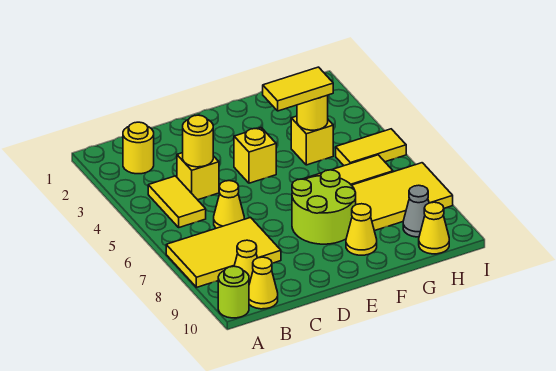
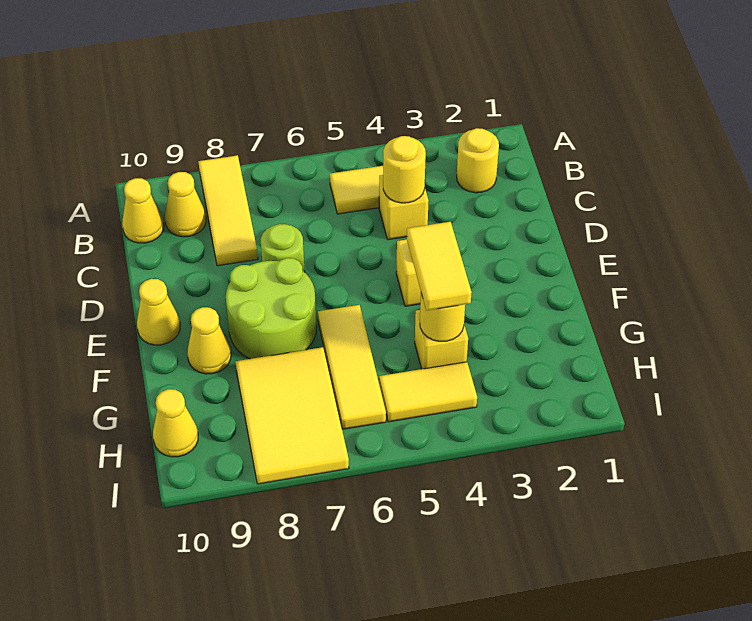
yellow 2x3 tile [166,217,281,287] -> yellow 1x3 tile [198,155,258,266]
lime 1x1 round brick [218,266,249,318] -> lime 1x1 round brick moved to [261,224,305,272]
yellow 1x1 cone [214,181,244,228] -> yellow 1x1 cone moved to [137,279,180,345]
yellow 1x2 tile [336,129,406,166] -> yellow 1x2 tile turned to [379,362,477,422]
grey 1x1 cone [403,185,429,237] -> none

